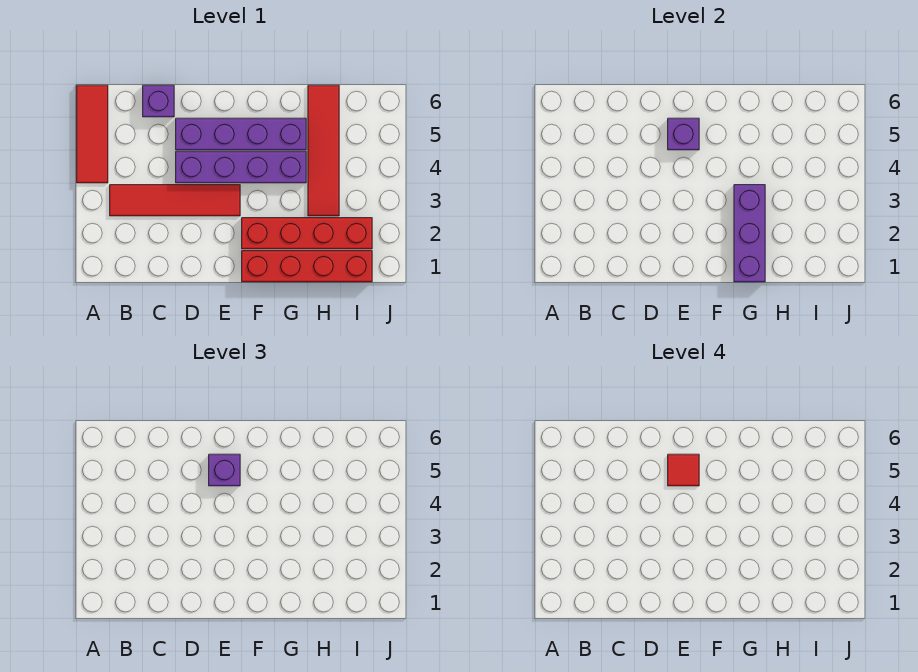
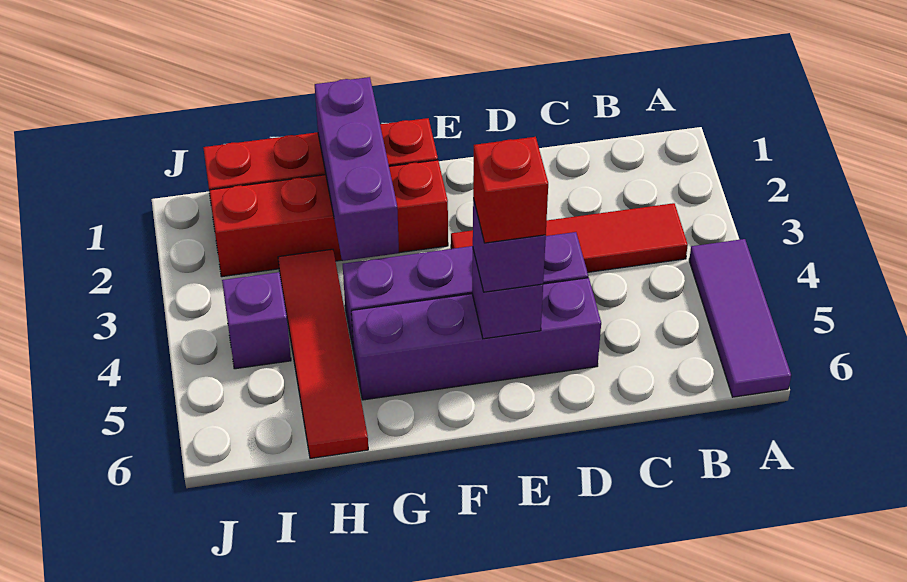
red 1x3 tile [77,85,108,183] -> purple 1x3 tile [689,239,791,397]
purple 1x1 brick [143,85,174,117] -> purple 1x1 brick moved to [222,272,291,369]
red 1x1 tile [668,454,699,486] -> red 1x1 brick [473,137,548,243]

